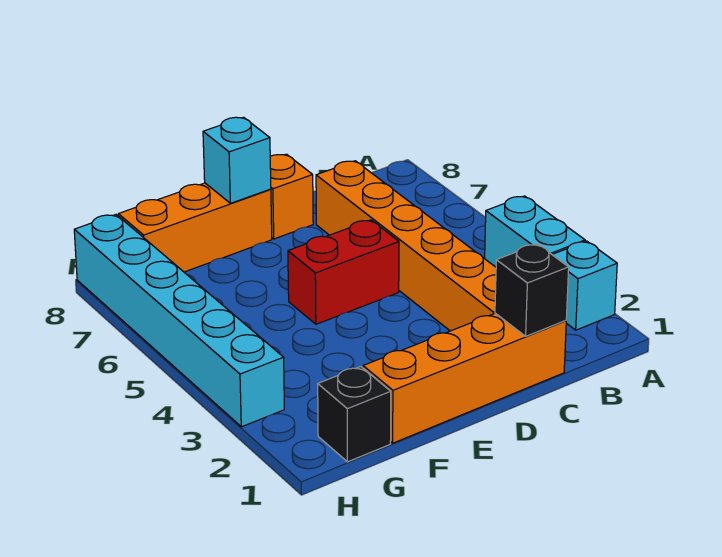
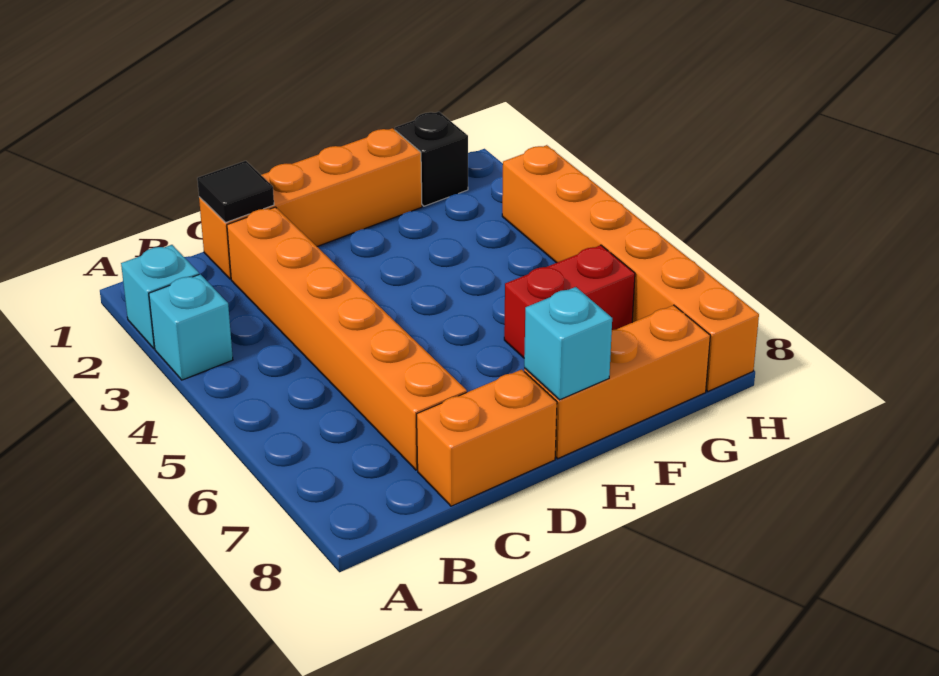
cyan 1x2 brick [485,196,585,267] -> cyan 1x1 brick [149,274,233,380]
black 1x1 brick [495,244,569,336] -> black 1x1 tile [197,161,274,223]
red 1x2 brick [288,220,399,324] -> red 1x2 brick moved to [504,245,635,358]
orange 1x1 brick [270,154,313,239] -> orange 1x2 brick [417,369,557,506]
cyan 1x6 brick [74,215,284,427] -> orange 1x6 brick [502,145,759,391]

